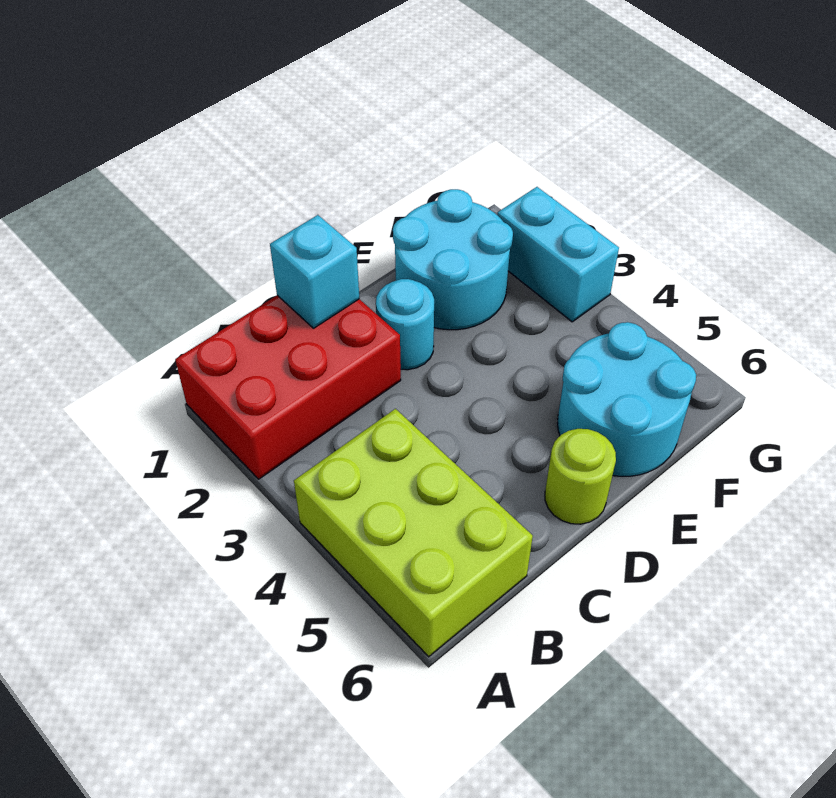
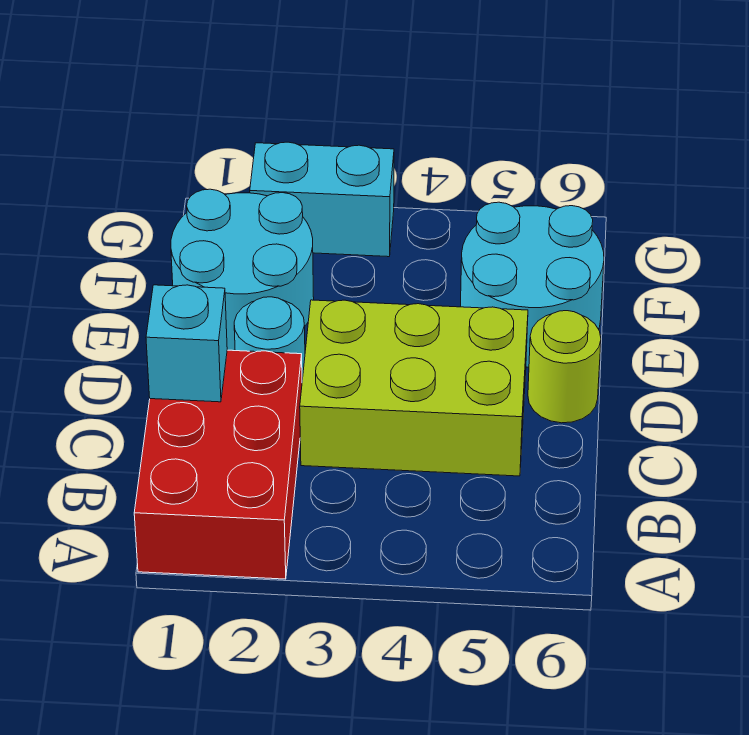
lime 2x3 brick [294,409,533,657] -> lime 2x3 brick moved to [300,300,528,476]

